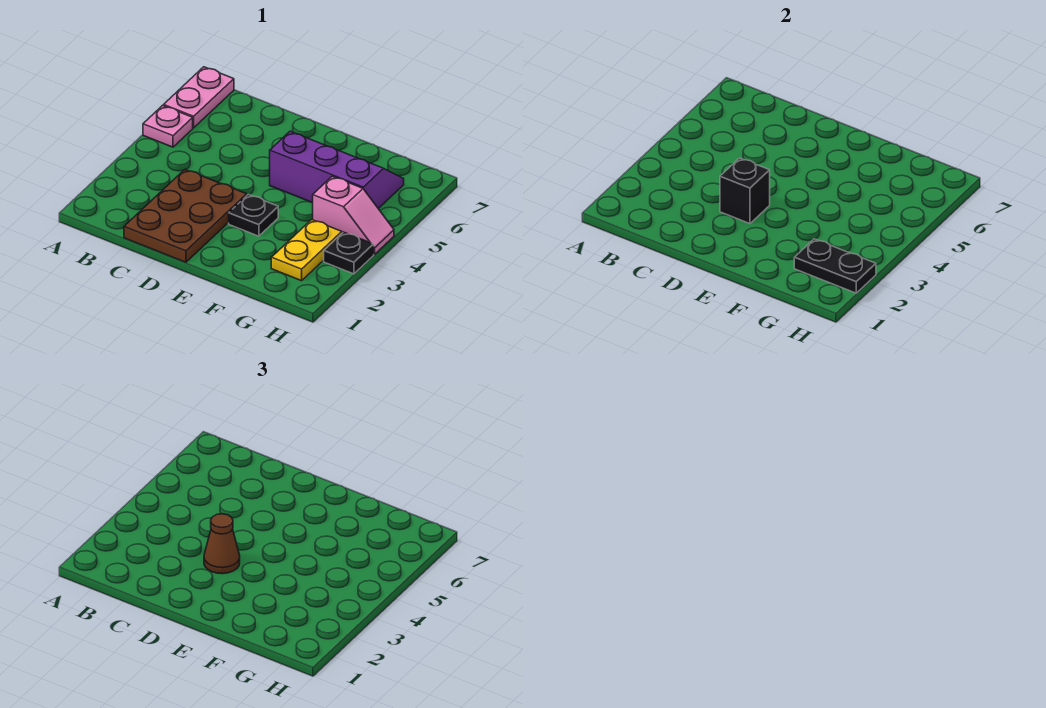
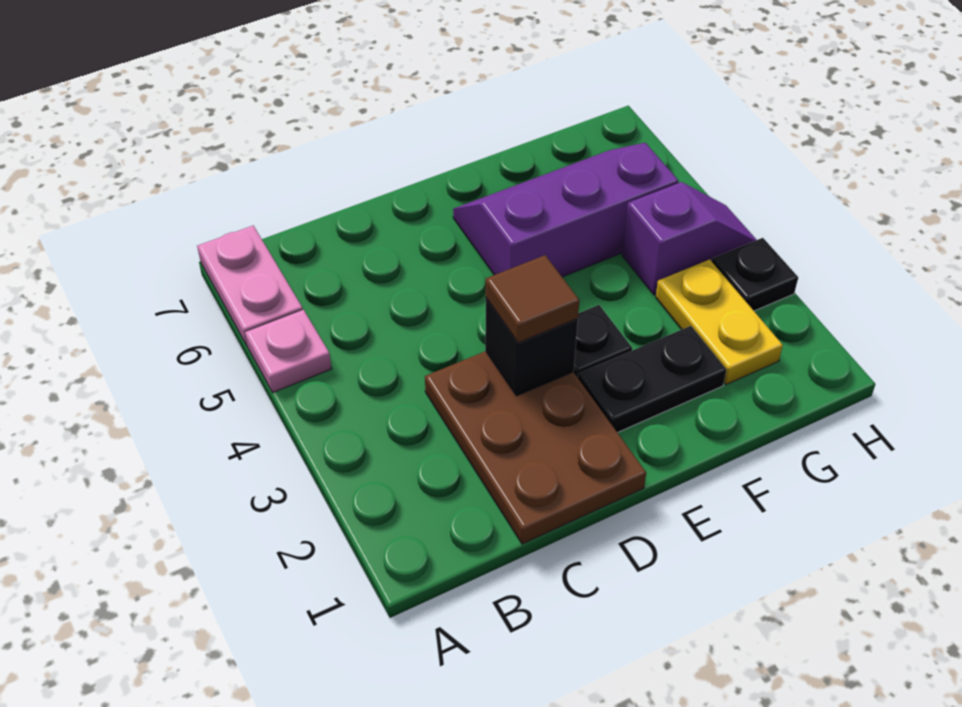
brown 1x1 cone [204,514,240,574] -> brown 1x1 tile [486,255,579,343]
black 1x2 plate [794,239,876,293] -> black 1x2 plate moved to [578,326,726,433]
pink 1x2 slope [313,176,394,255] -> purple 1x2 slope [622,182,756,295]

